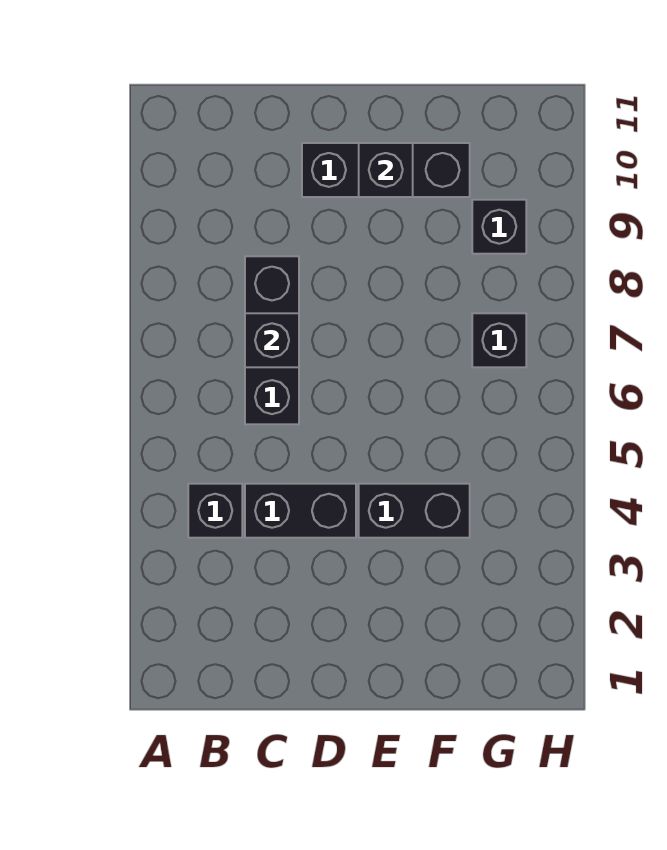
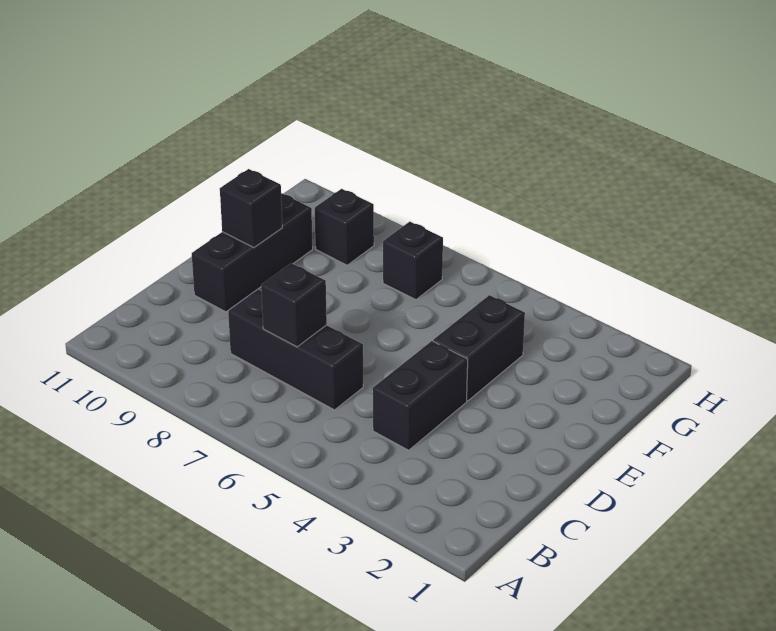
black 1x1 brick [188,484,242,538] -> none

